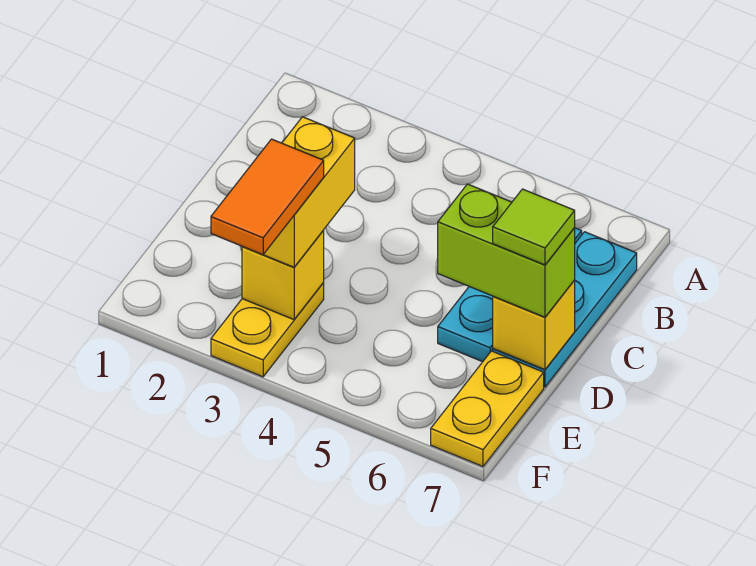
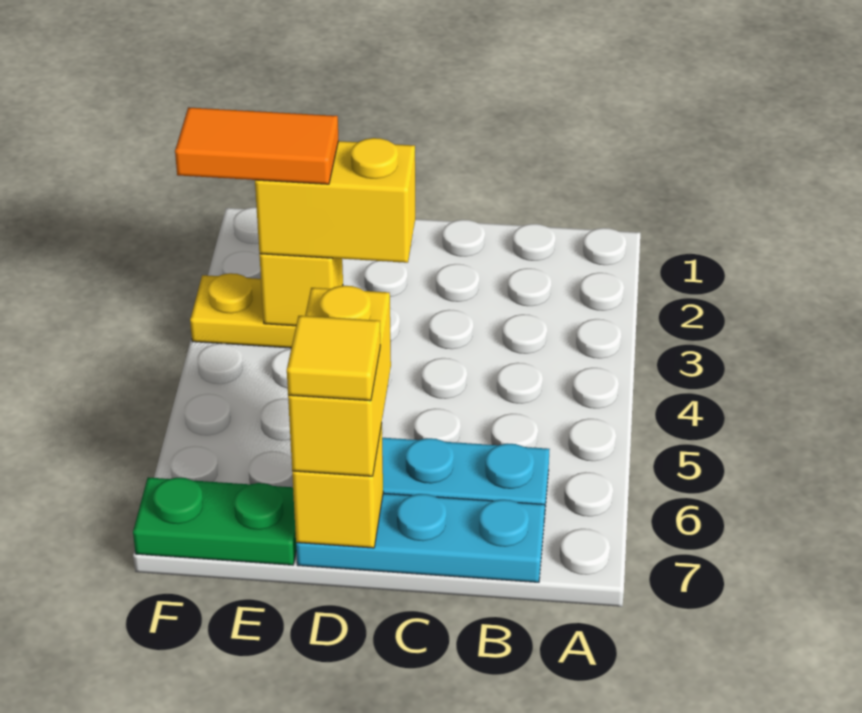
lime 1x2 brick [438,184,575,317] -> yellow 1x2 brick [288,286,391,476]
lime 1x1 tile [493,189,575,265] -> yellow 1x1 tile [287,316,380,401]
yellow 1x2 plate [431,351,544,466] -> green 1x2 plate [133,477,296,565]

